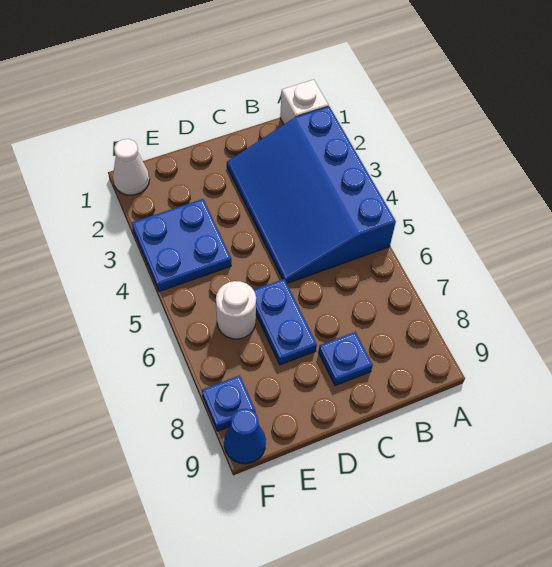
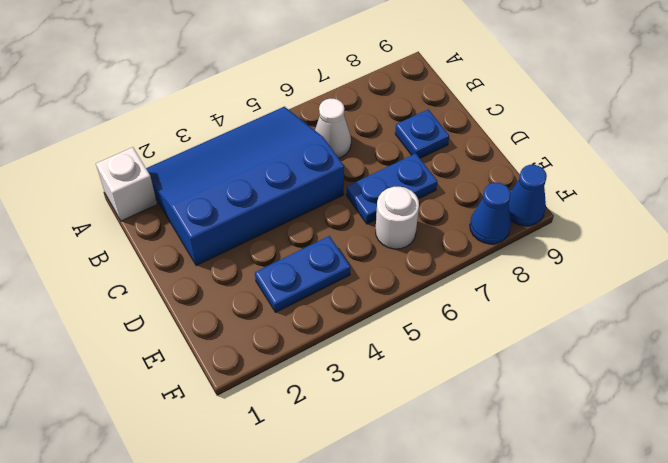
blue 3x4 slope [227,106,396,283] -> blue 3x4 slope turned to [146,107,344,266]
blue 2x2 plate [132,199,231,291] -> blue 1x2 plate [255,236,350,312]
white 1x1 cone [113,139,149,195] -> white 1x1 cone moved to [315,99,351,158]
blue 1x1 plate [202,375,255,431] -> blue 1x1 cone [470,183,511,244]

